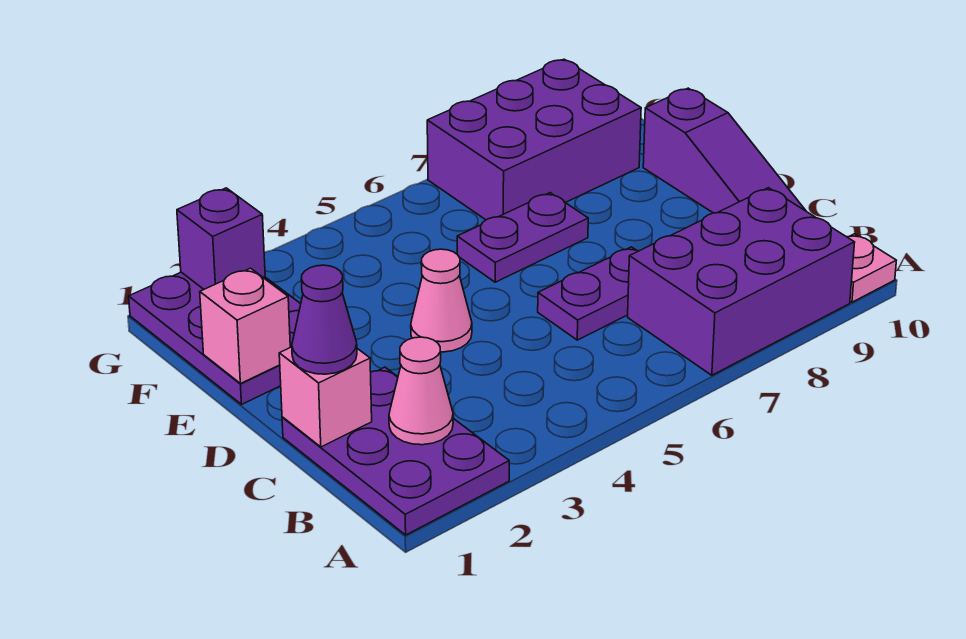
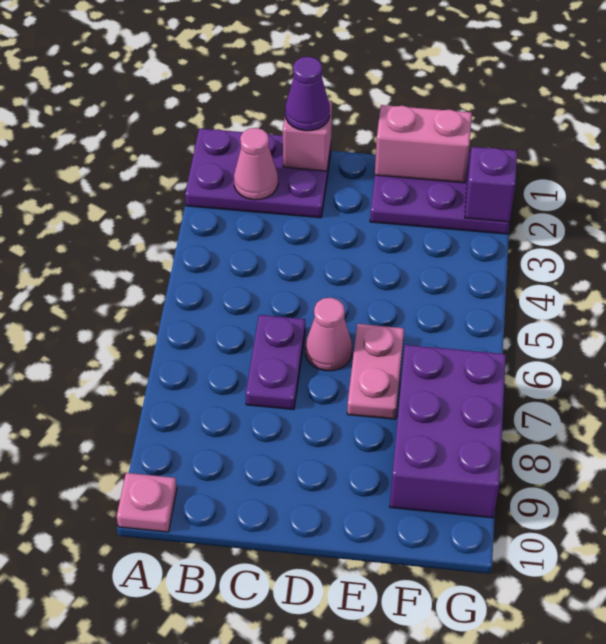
purple 2x3 brick [628,188,855,375] -> none
purple 1x3 slope [643,88,806,213] -> none
pink 1x1 cone [411,249,472,352] -> pink 1x1 cone moved to [305,298,352,371]
pink 1x1 brick [200,268,290,384] -> pink 1x2 brick [375,105,472,183]
purple 1x2 plate [457,193,588,282] -> pink 1x2 plate [347,324,404,419]

